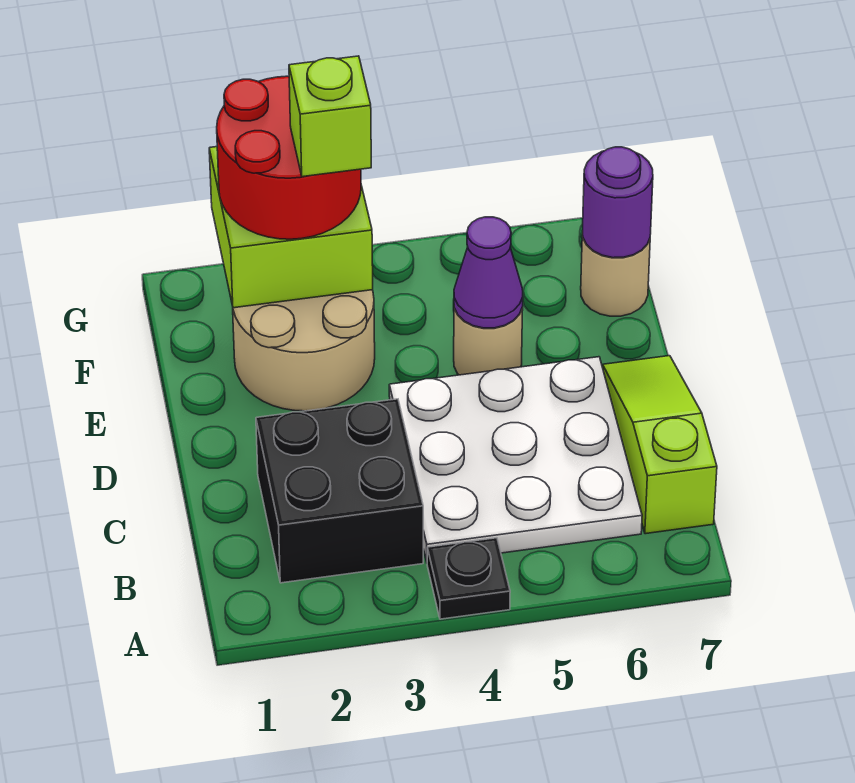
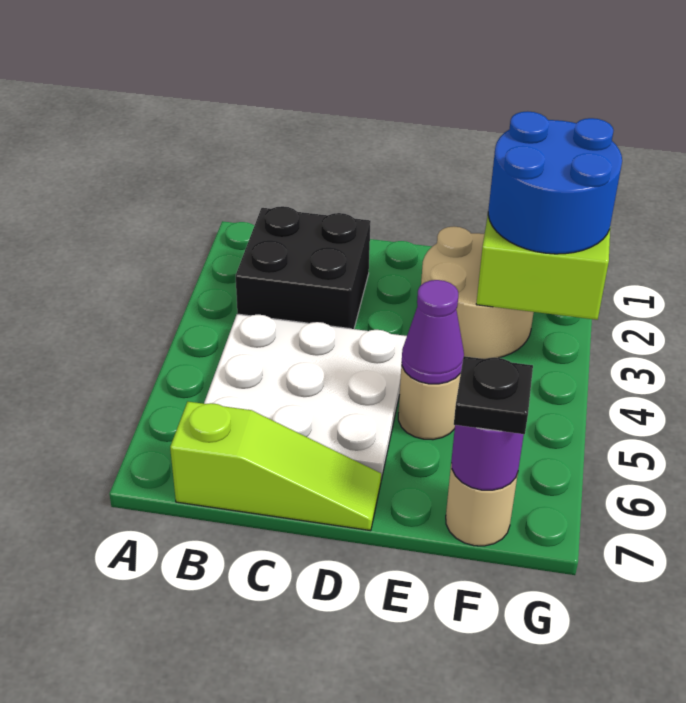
black 1x1 plate [427,538,510,619] -> black 1x1 plate moved to [454,356,533,434]
red 2x2 round brick [217,76,361,239] -> blue 2x2 round brick [488,111,622,254]
lime 1x1 brick [289,56,371,177] -> none

